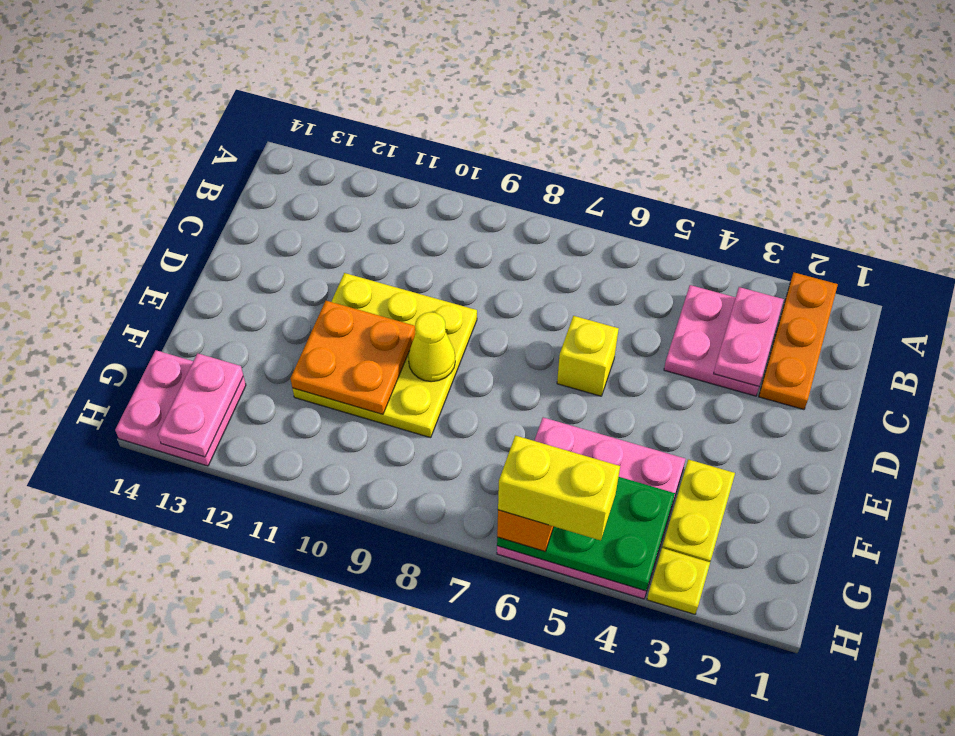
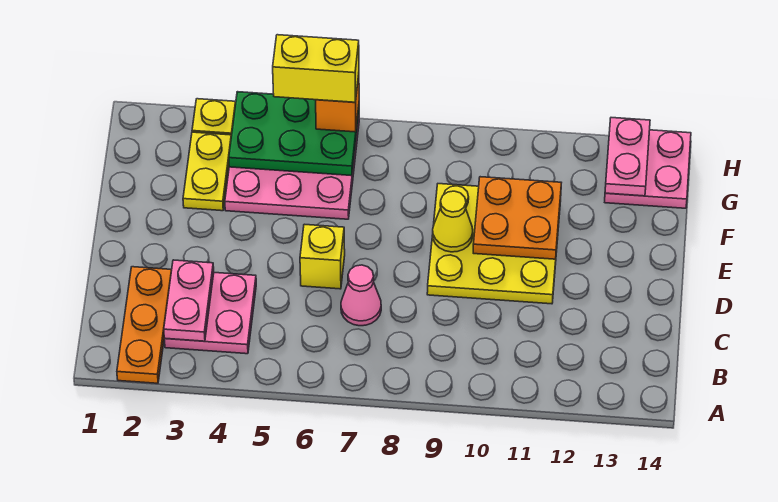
none -> pink 1x1 cone [341,265,381,326]

